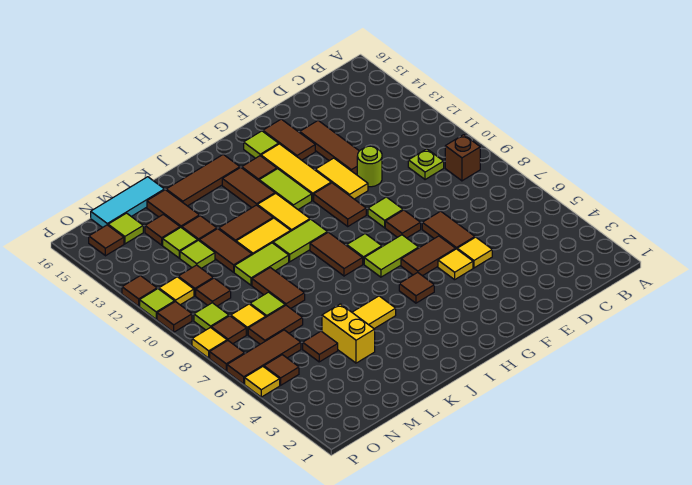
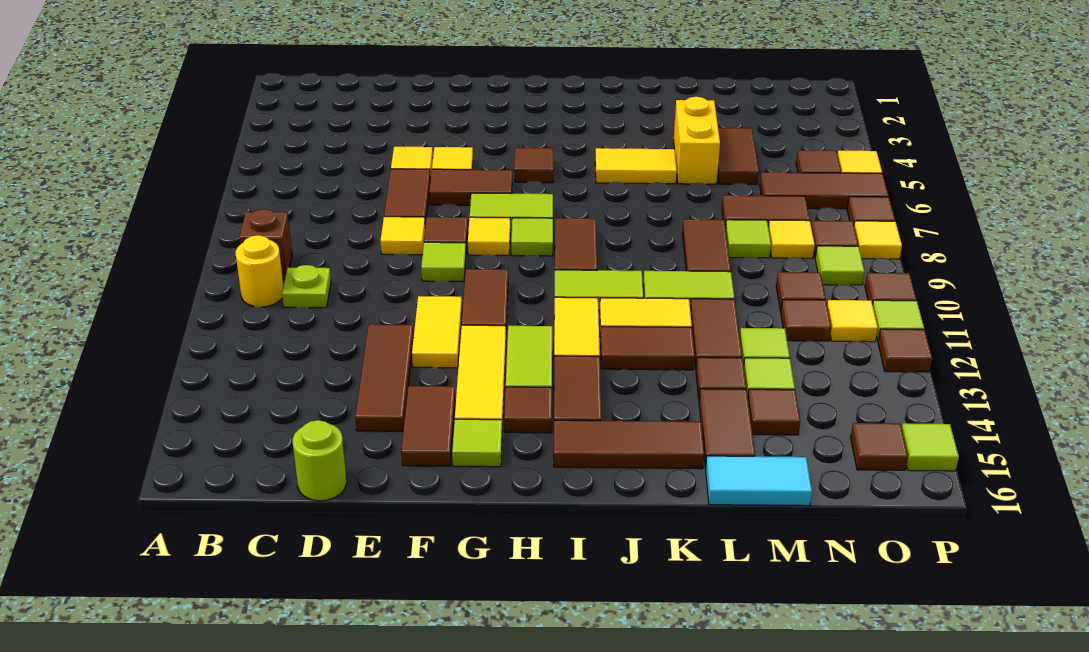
none -> yellow 1x1 round brick [236,235,283,307]
none -> yellow 1x1 tile [381,217,425,255]
lime 1x1 round brick [357,146,382,187] -> lime 1x1 round brick moved to [293,420,347,501]
none -> yellow 1x1 tile [468,217,510,255]
cyan 1x3 tile [91,177,164,228] -> cyan 1x2 tile [705,456,812,506]
brown 1x1 tile [303,331,338,362] -> brown 1x2 tile [717,128,759,184]
lime 1x1 tile [108,213,143,244] -> lime 1x1 tile moved to [902,423,959,471]

